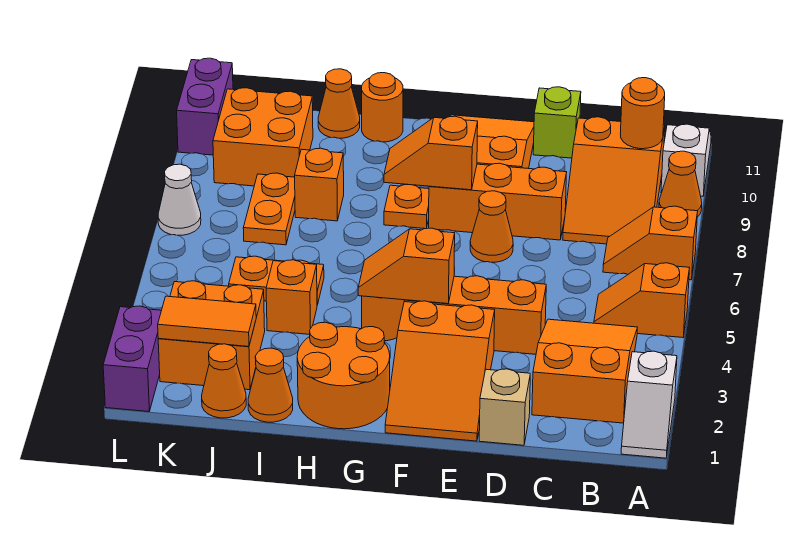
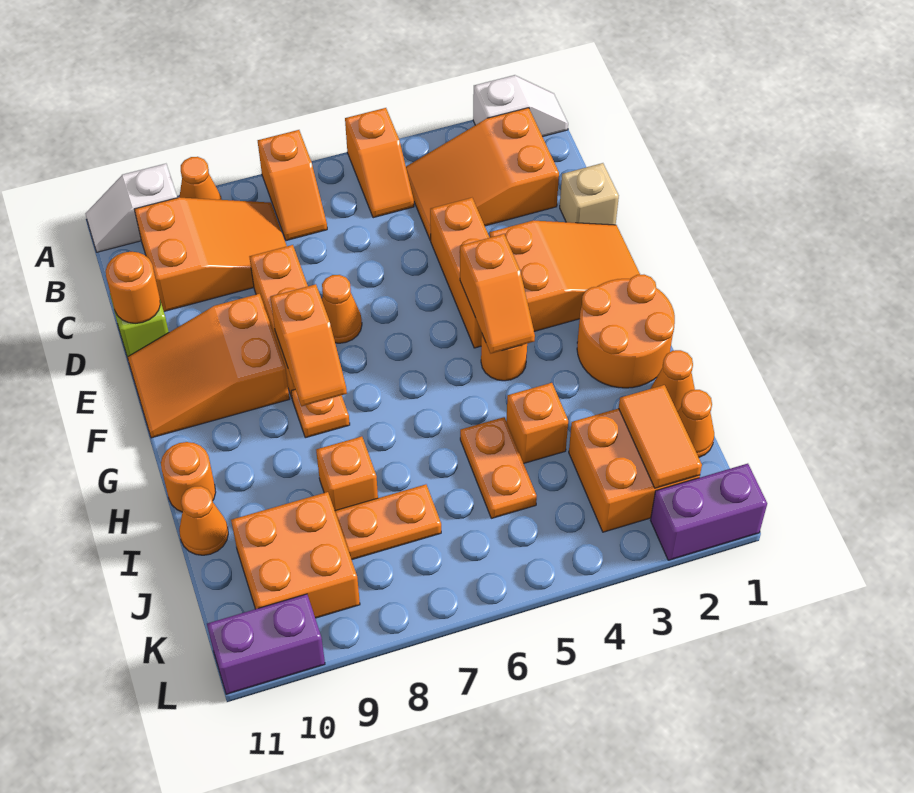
orange 1x1 round brick [620,78,665,149] -> orange 1x1 round brick moved to [106,252,160,323]
white 1x1 cone [158,164,201,235] -> none

